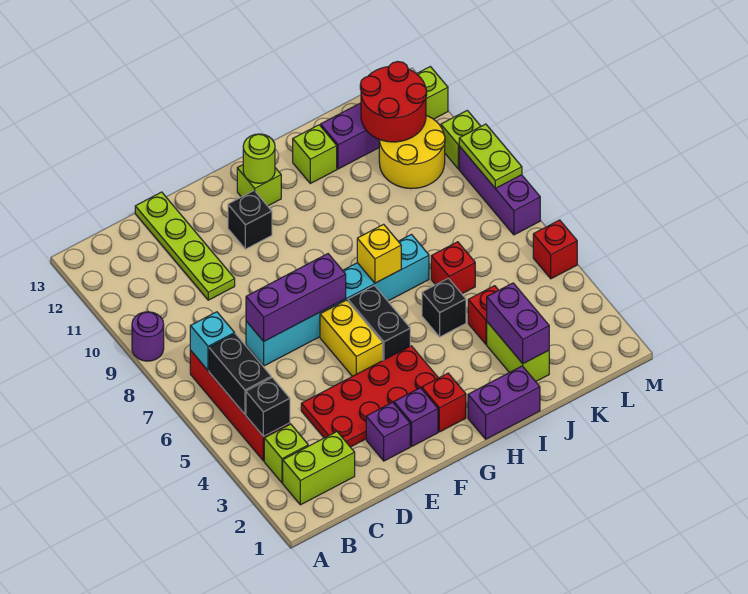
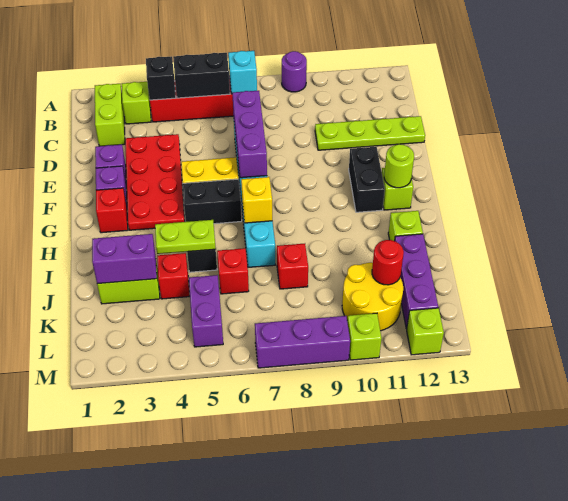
black 1x1 brick [228,191,272,249] -> black 1x2 brick [349,147,385,212]
purple 1x2 brick [468,366,540,439] -> purple 1x2 brick moved to [189,275,223,347]
red 2x2 round brick [360,62,427,142] -> red 1x1 round brick [372,240,404,285]
red 1x1 brick [533,220,577,279] -> red 1x1 brick moved to [277,244,308,289]
lime 1x2 plate [459,124,522,188] -> lime 1x2 plate moved to [155,220,216,254]

